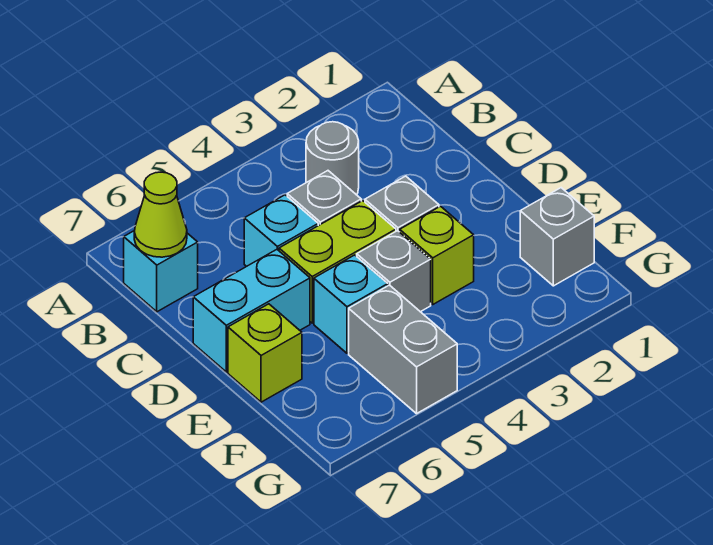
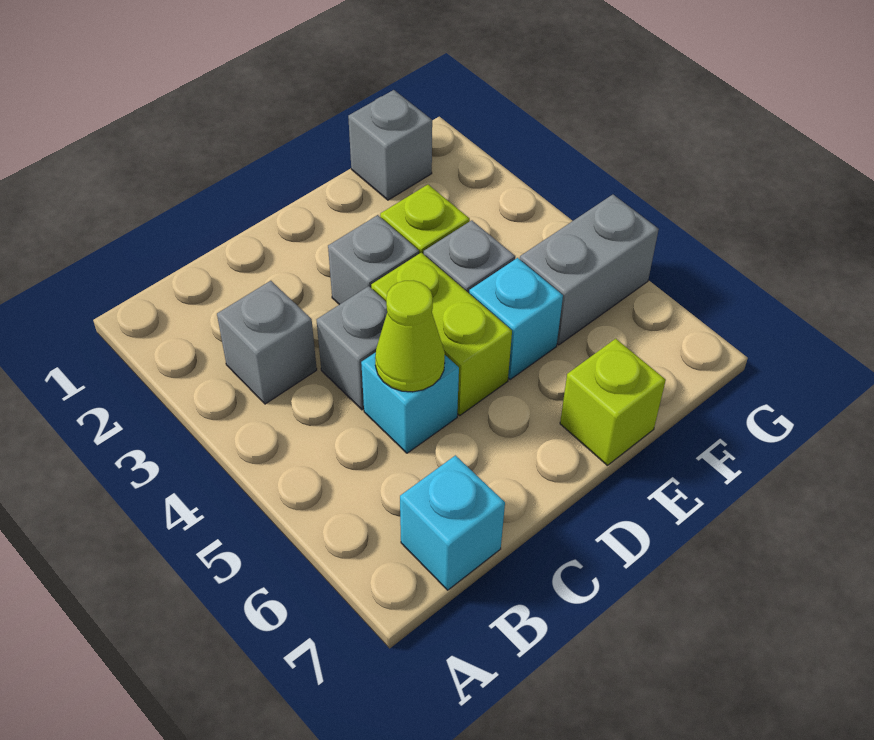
grey 1x1 round brick [306,122,359,195] -> grey 1x1 brick [217,281,317,404]
lime 1x1 cone [134,172,187,257] -> lime 1x1 cone moved to [375,281,445,392]
cyan 1x2 brick [193,250,310,372] -> none

